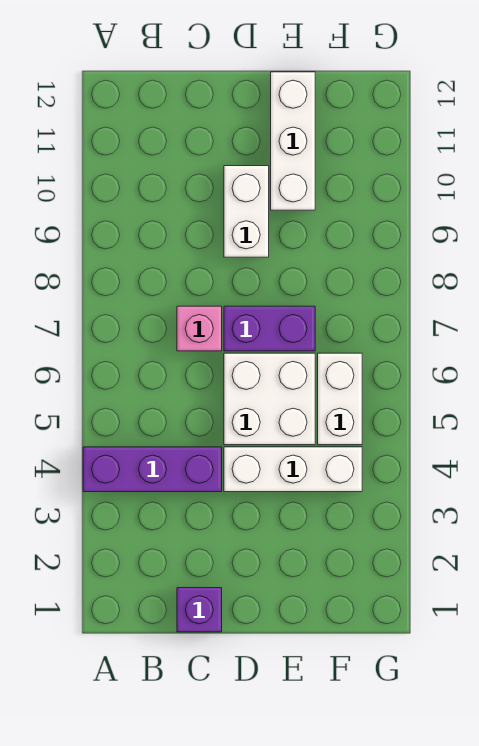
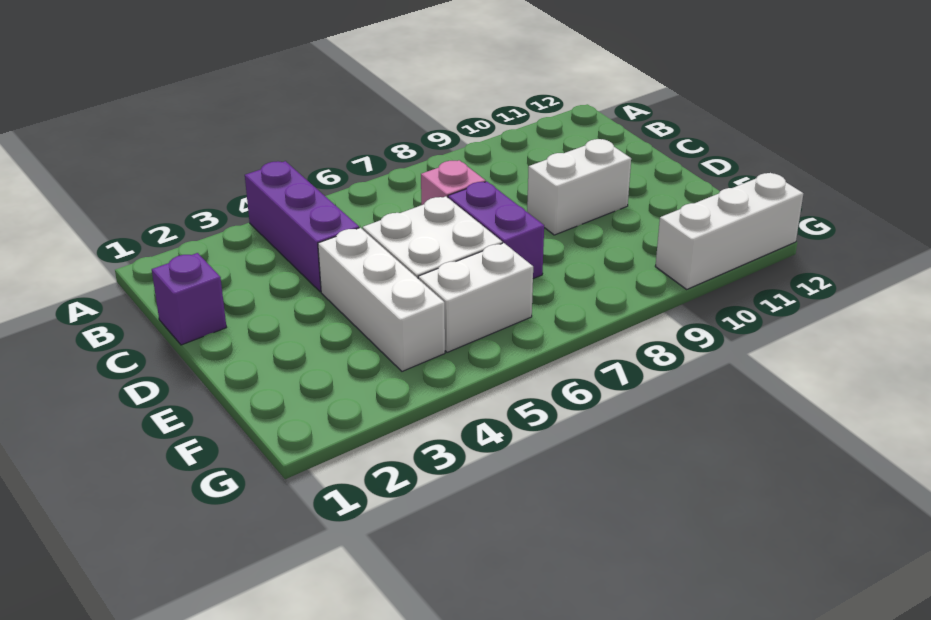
white 1x3 brick [271,72,315,210] -> white 1x3 brick moved to [655,173,803,289]

